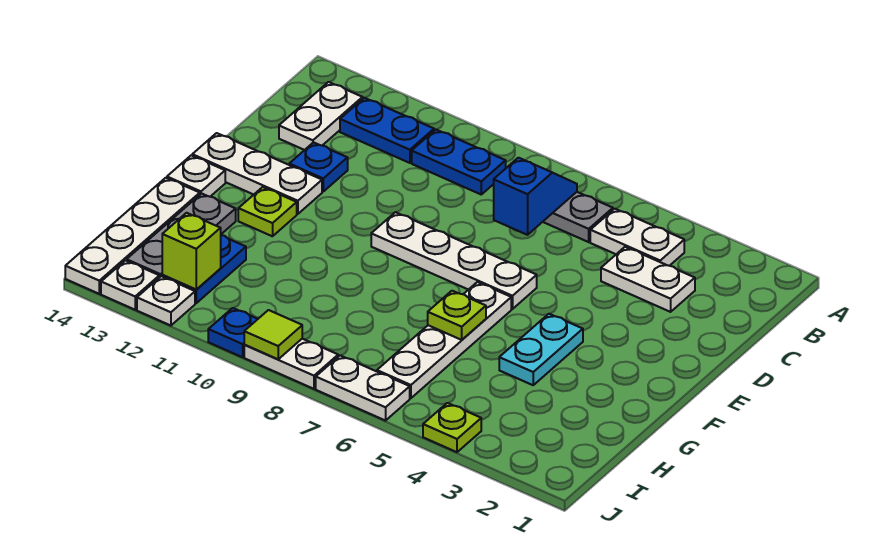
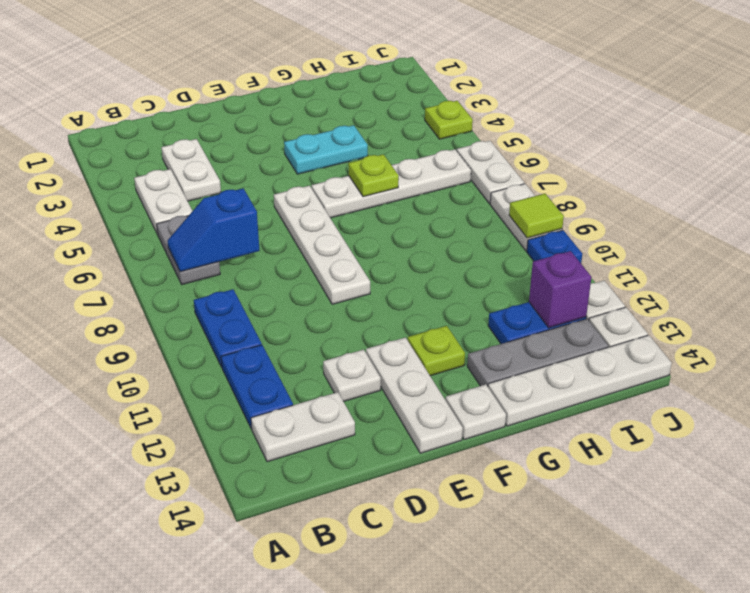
blue 1x1 plate [289,142,348,192] -> white 1x1 plate [323,350,381,401]
lime 1x1 brick [162,213,221,290] -> purple 1x1 brick [529,251,591,328]

